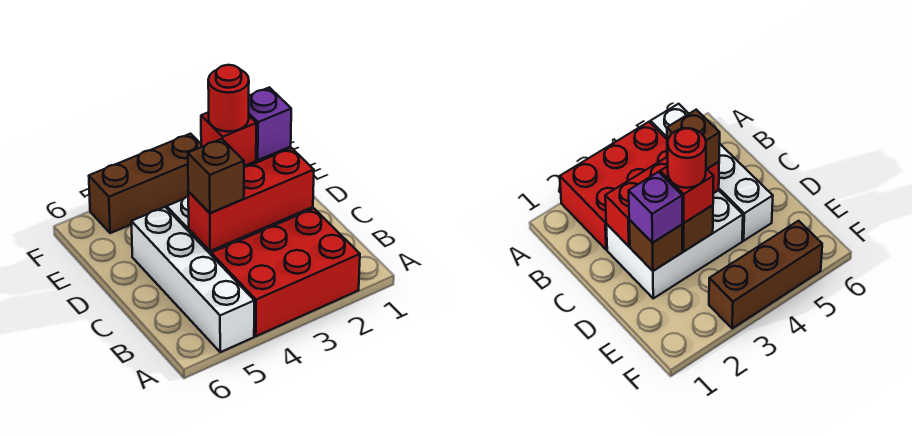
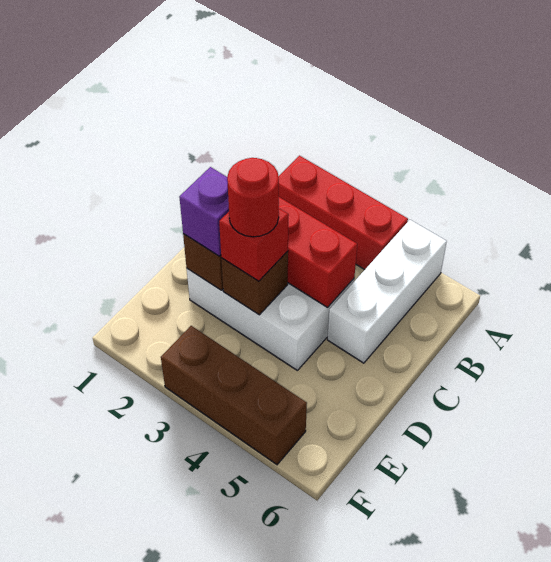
red 2x3 brick [211,209,360,336] -> red 1x3 brick [278,156,408,270]
white 1x4 brick [131,207,254,352] -> white 1x3 brick [327,220,447,363]
brown 1x1 brick [188,139,244,213] -> none

